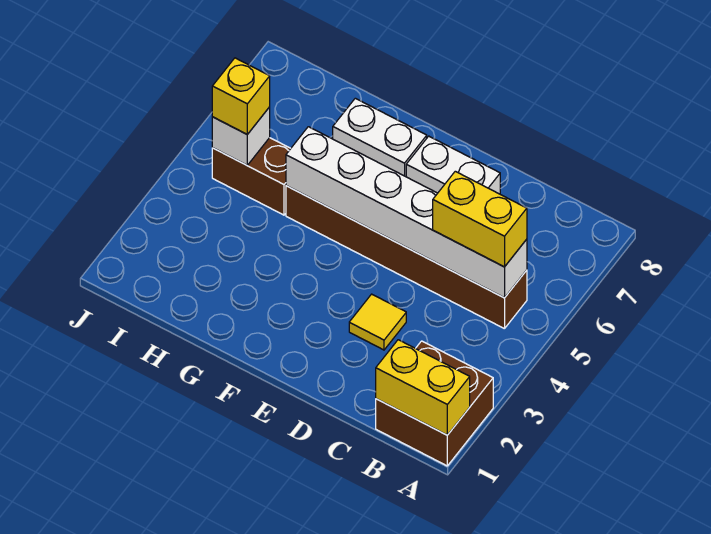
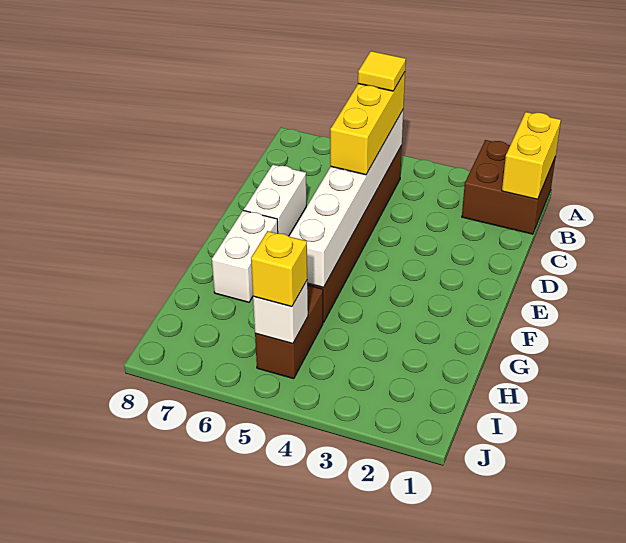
yellow 1x2 brick [433,171,527,267] -> yellow 1x3 brick [330,72,405,175]
yellow 1x1 tile [349,294,406,350] -> yellow 1x1 tile moved to [358,51,406,91]

